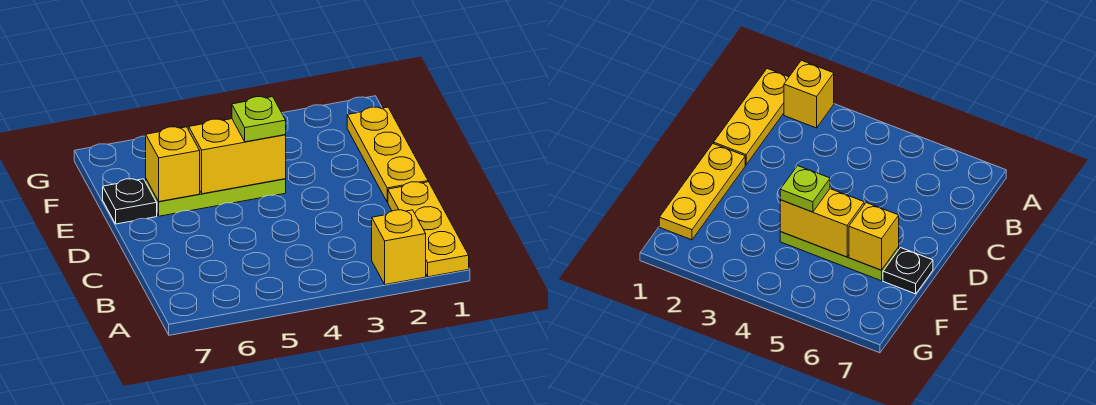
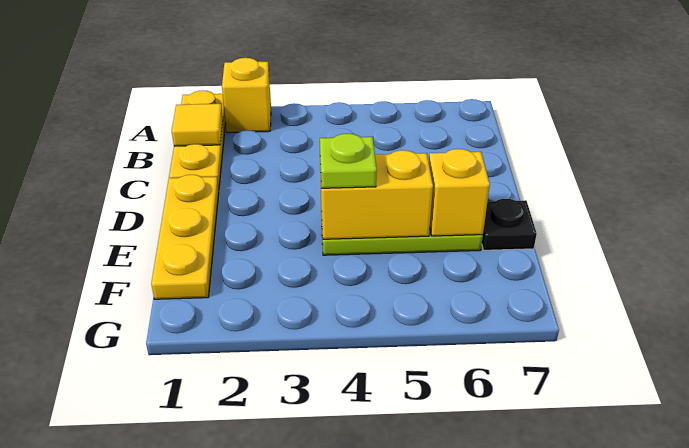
none -> yellow 1x1 tile [172,104,223,146]

